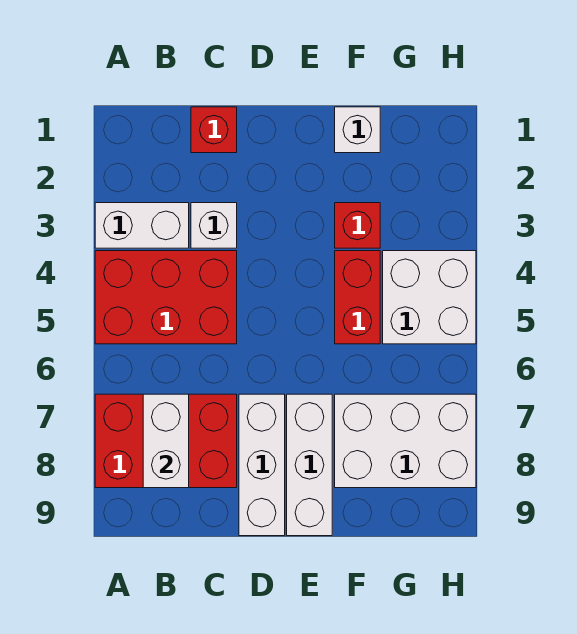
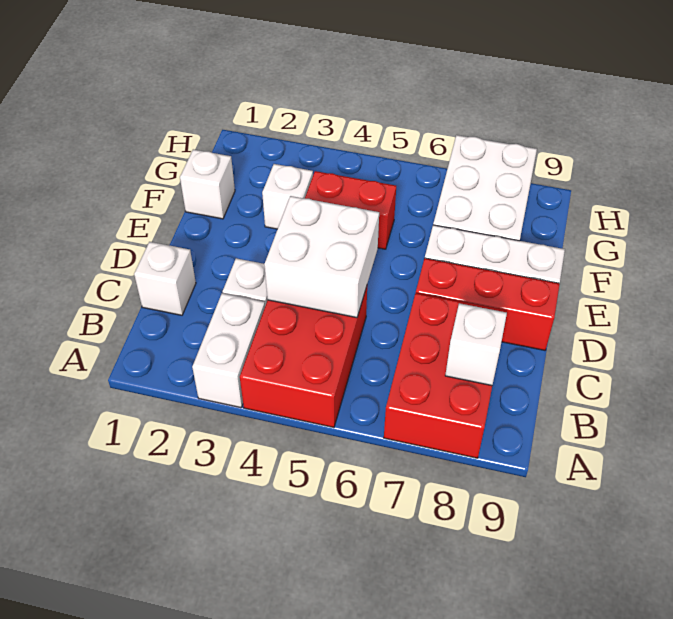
white 1x2 brick [143,394,189,488] -> white 1x1 brick [445,303,507,386]
red 1x1 brick [191,107,237,153] -> white 1x1 brick [134,242,196,315]
white 1x3 brick [239,394,285,536] -> red 1x3 brick [416,258,560,350]
red 1x1 brick [335,203,380,248] -> white 1x1 brick [262,164,313,229]
white 2x2 brick [383,251,476,344] -> white 2x2 brick moved to [264,196,379,318]

